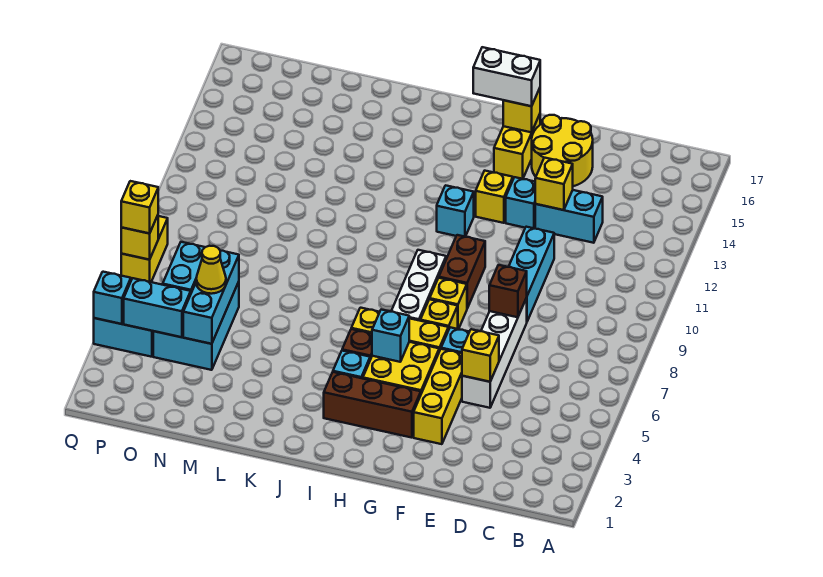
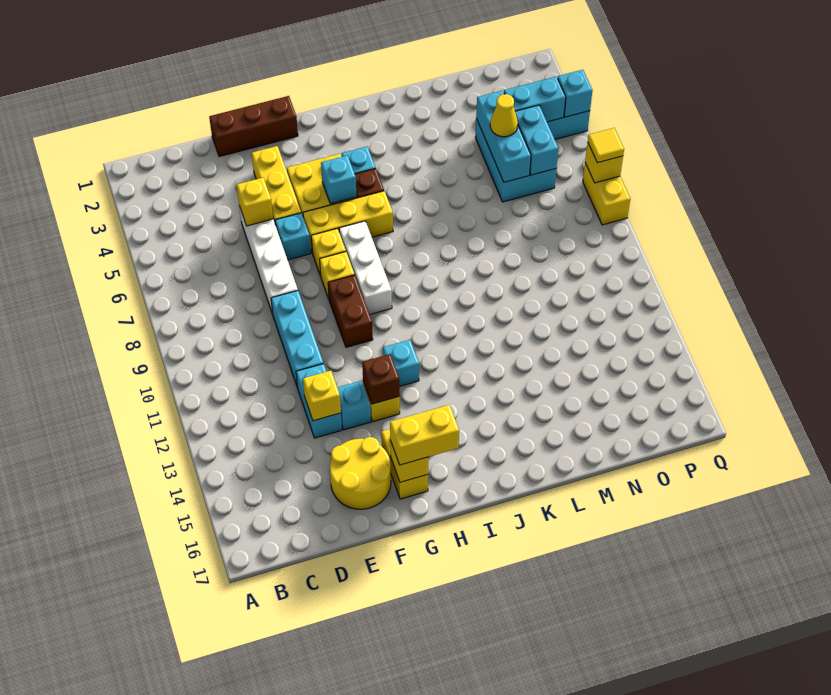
cyan 1x2 brick [535,190,603,243] -> cyan 1x2 brick turned to [296,364,342,438]
brown 1x1 brick [489,265,527,317] -> brown 1x1 brick moved to [362,354,400,404]
brown 1x3 brick [324,372,421,438] -> brown 1x3 brick moved to [209,96,298,157]
white 1x2 brick [473,47,540,106] -> yellow 1x2 brick [390,405,459,465]
yellow 1x1 brick [121,181,158,233] -> yellow 1x1 tile [588,128,624,163]

